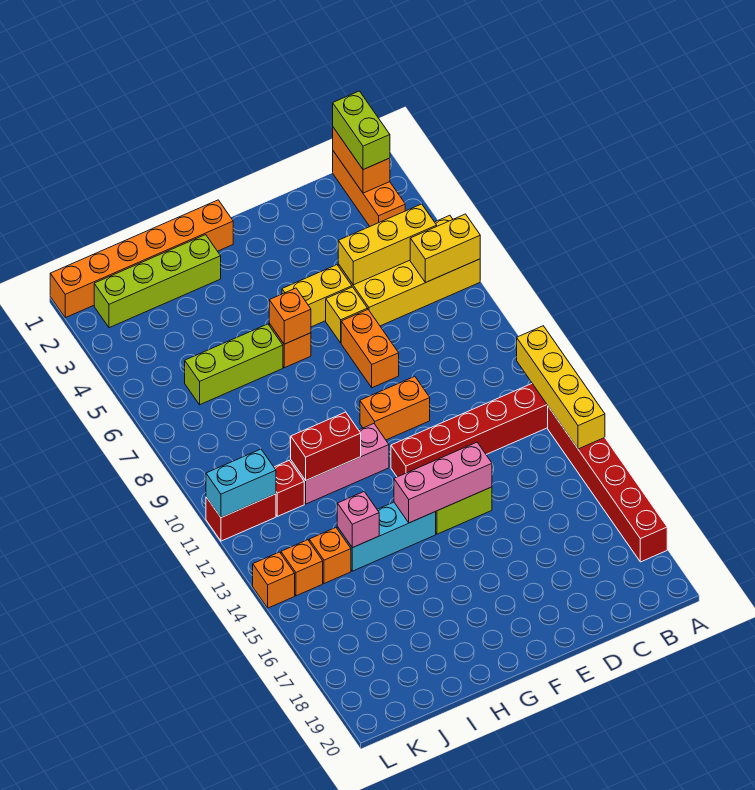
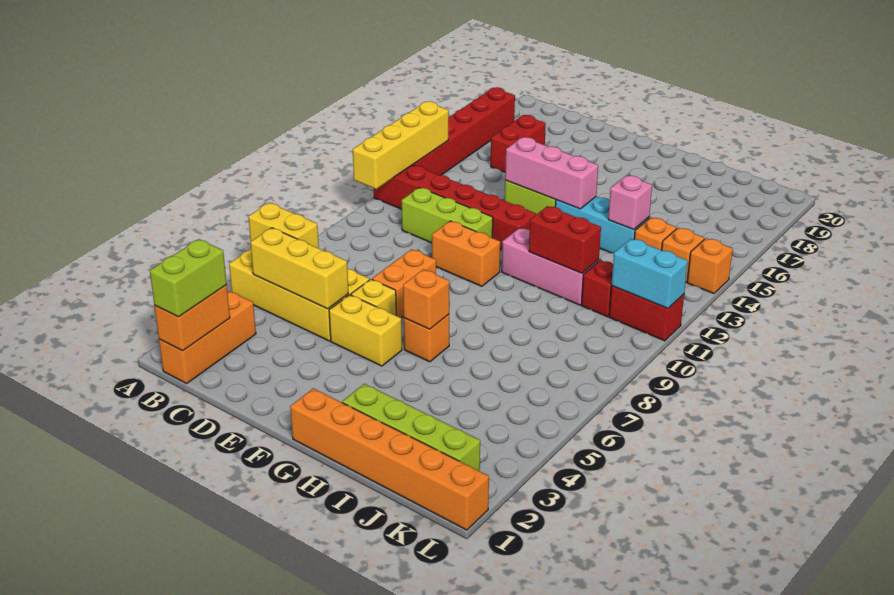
none -> red 1x2 brick [491,115,546,172]
lime 1x3 brick [185,324,283,405] -> lime 1x3 brick moved to [402,188,493,243]

